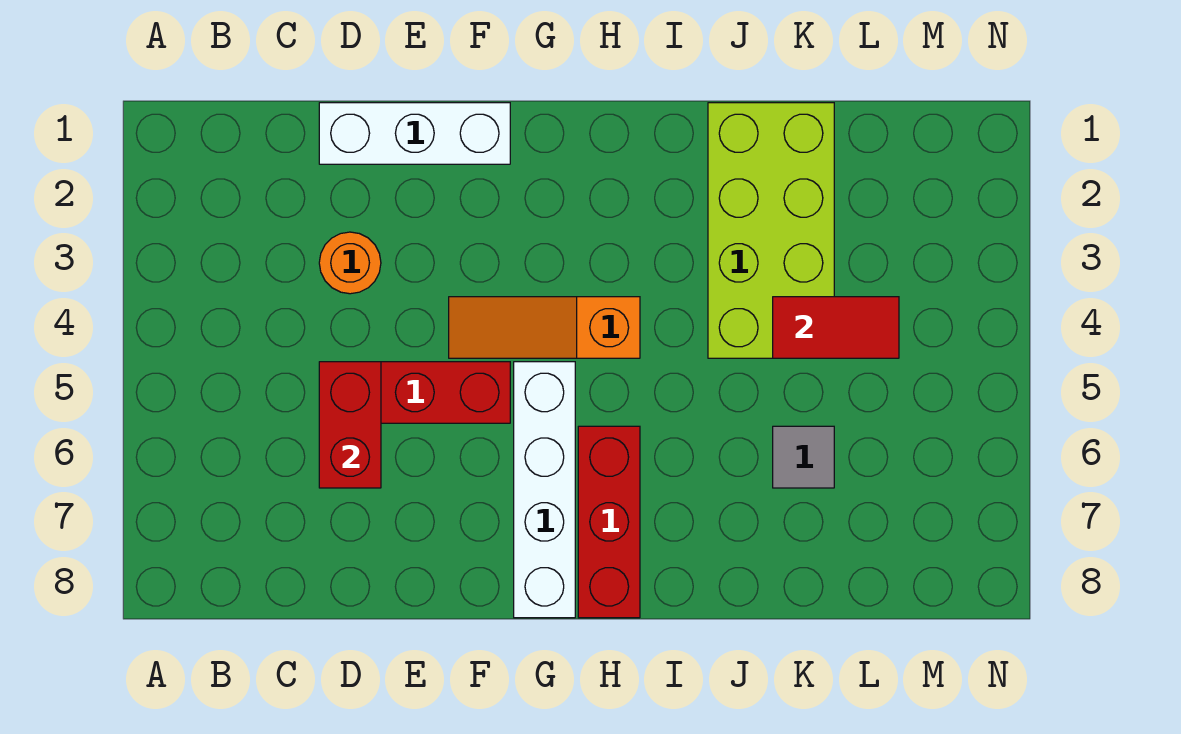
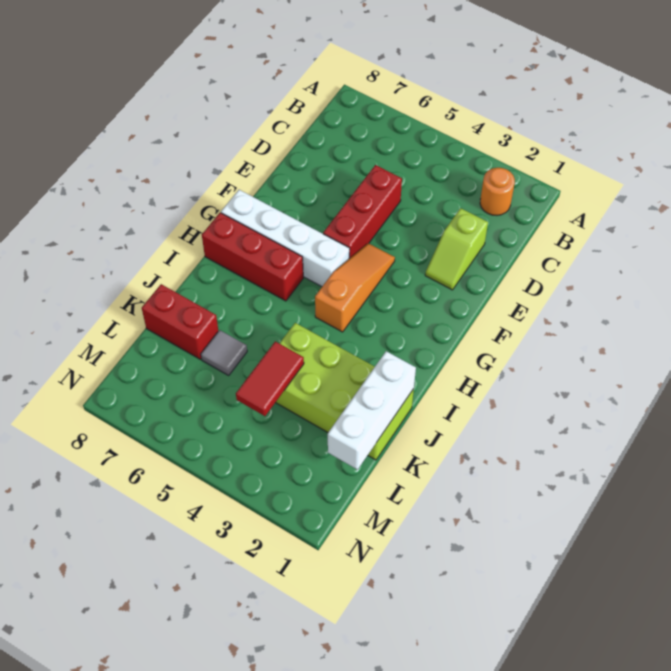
white 1x3 brick [319,103,510,164] -> white 1x3 brick moved to [328,351,416,470]
none -> lime 1x2 slope [425,208,488,290]
orange 1x1 round brick [319,232,381,294] -> orange 1x1 round brick moved to [480,168,515,215]
red 1x2 brick [319,362,381,488] -> red 1x2 brick moved to [142,284,218,359]

